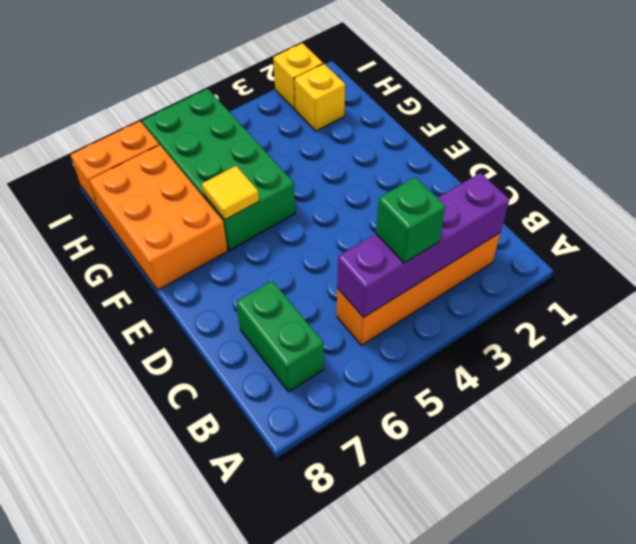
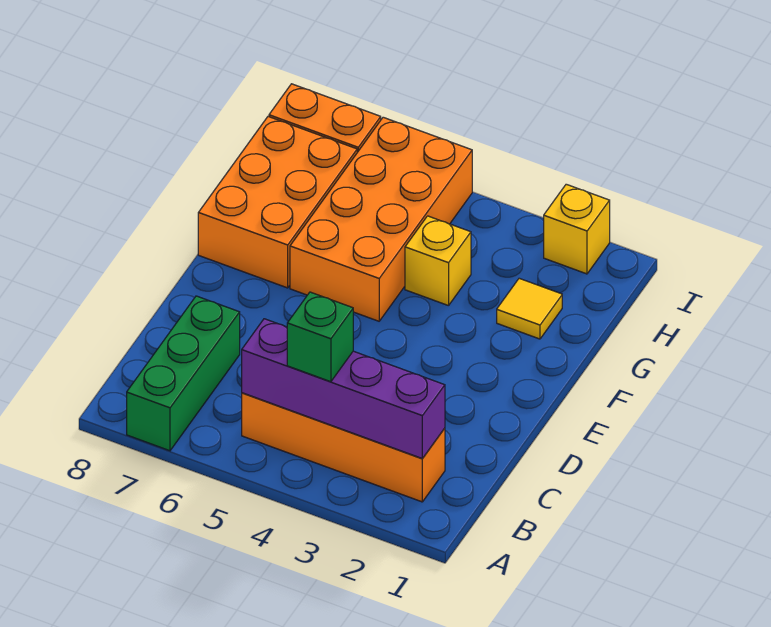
green 1x2 brick [236,281,324,392] -> green 1x3 brick [127,296,240,451]
green 2x4 brick [142,89,295,250] -> orange 2x4 brick [290,117,472,321]
yellow 1x1 tile [202,166,259,220] -> yellow 1x1 tile moved to [497,278,562,339]
yellow 1x1 brick [294,64,345,131] -> yellow 1x1 brick moved to [405,216,471,306]

